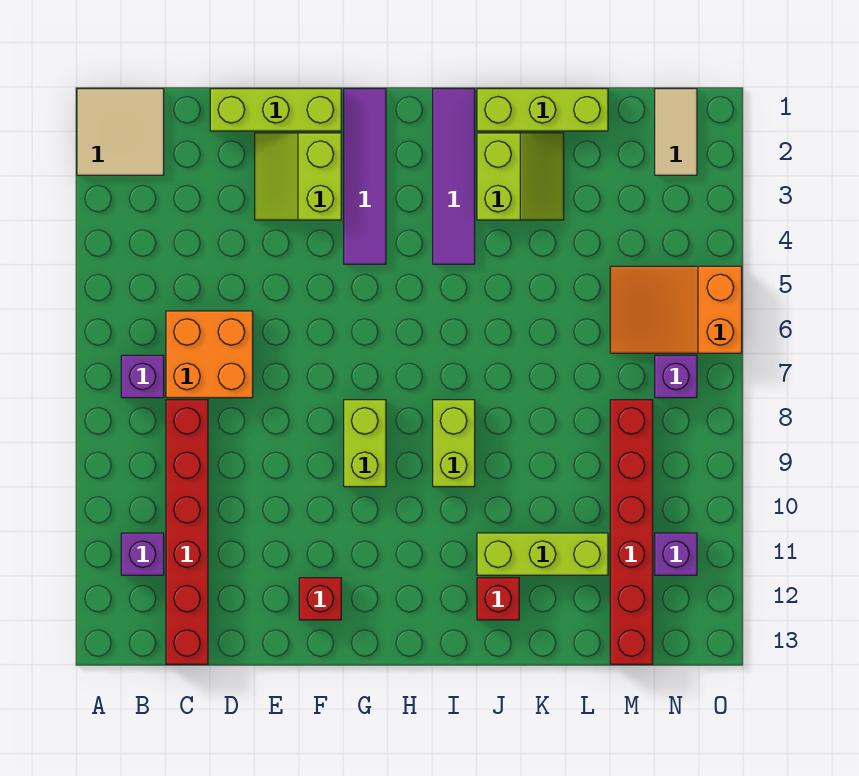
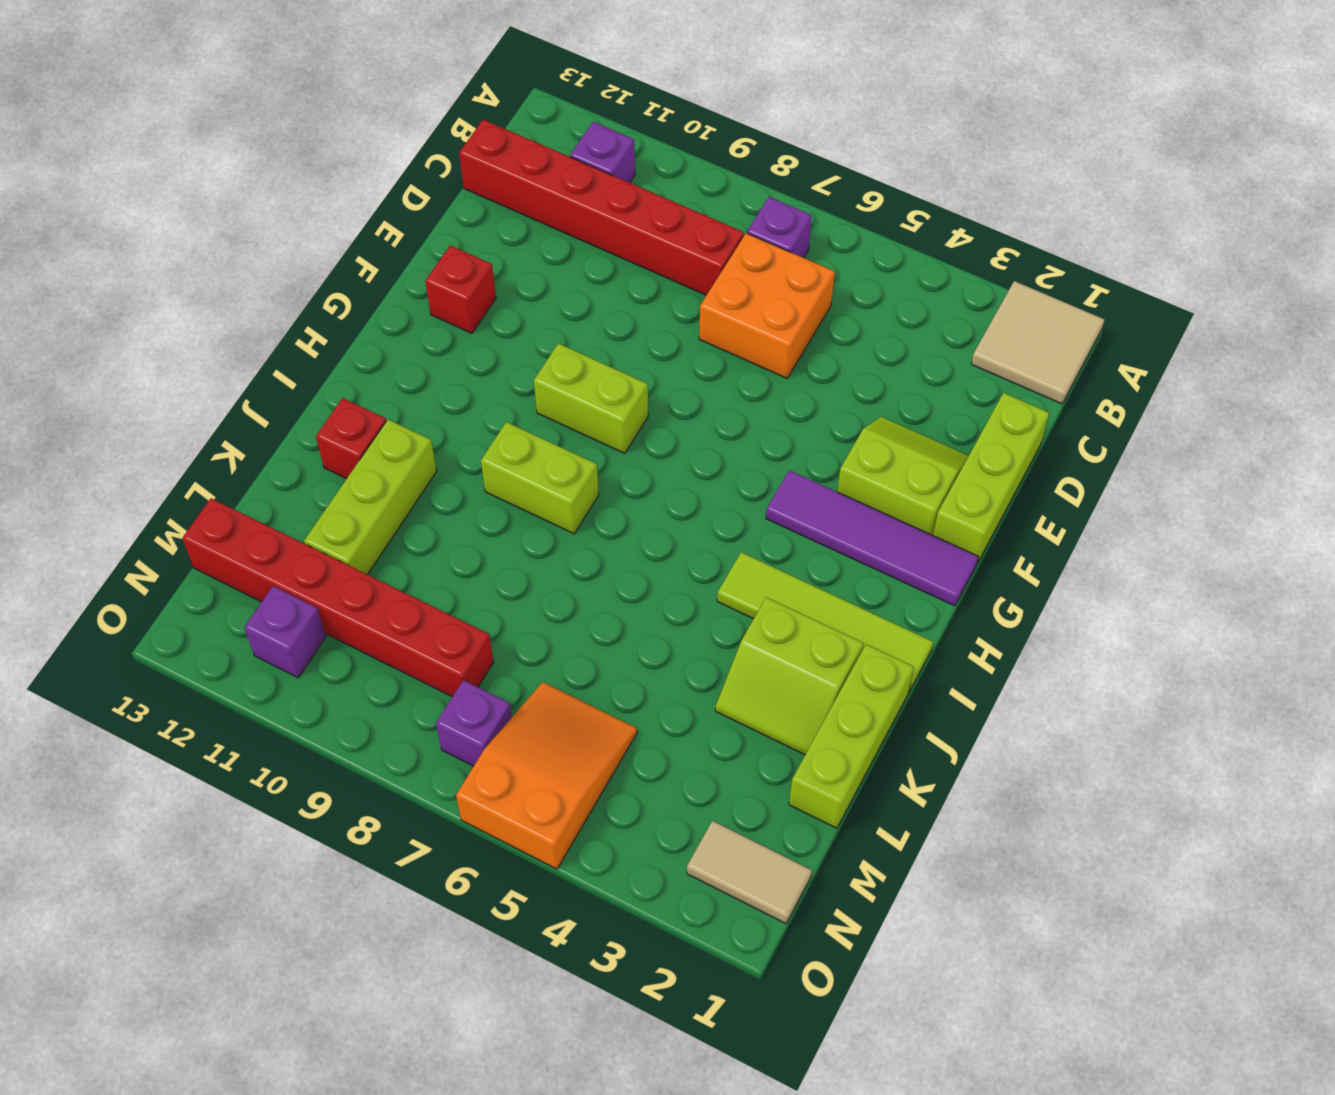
purple 1x4 tile [433,89,475,264] -> lime 1x4 tile [717,552,933,692]

